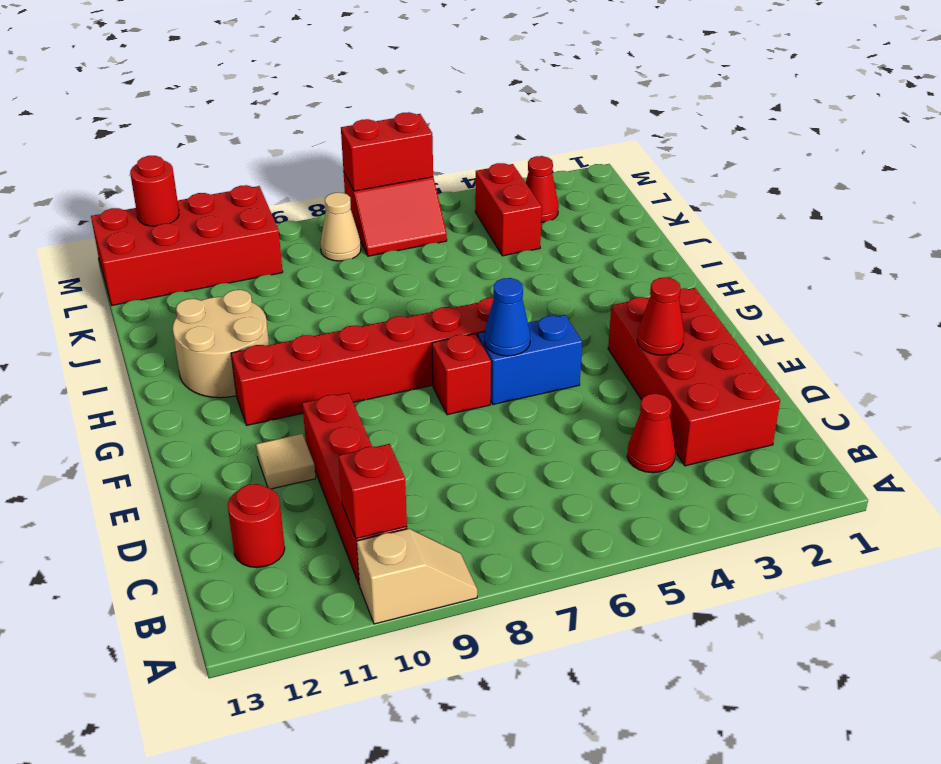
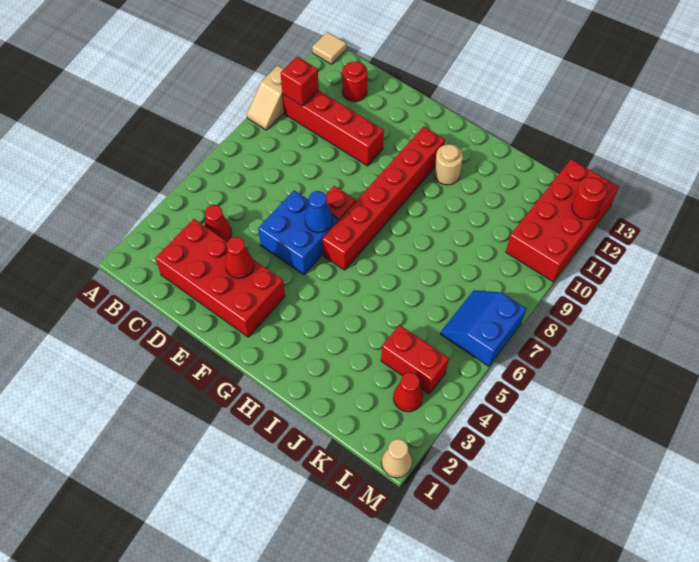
tan 1x1 tile [256,434,316,489] -> tan 1x1 tile moved to [312,32,347,64]
blue 1x2 brick [478,315,582,404] -> blue 2x2 brick [258,190,338,275]
tan 2x2 round brick [173,290,269,398] -> tan 1x1 round brick [434,144,463,185]
red 2x2 slope [343,171,447,256] -> blue 2x2 slope [441,290,526,366]
tan 1x1 cone [320,193,361,261] -> tan 1x1 cone moved to [381,439,412,478]
red 1x2 brick [341,112,433,191] -> none

